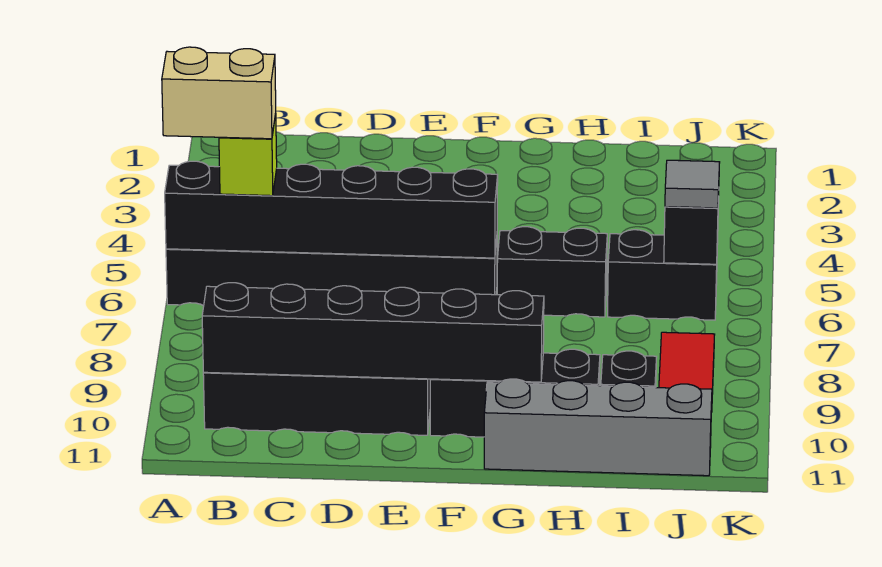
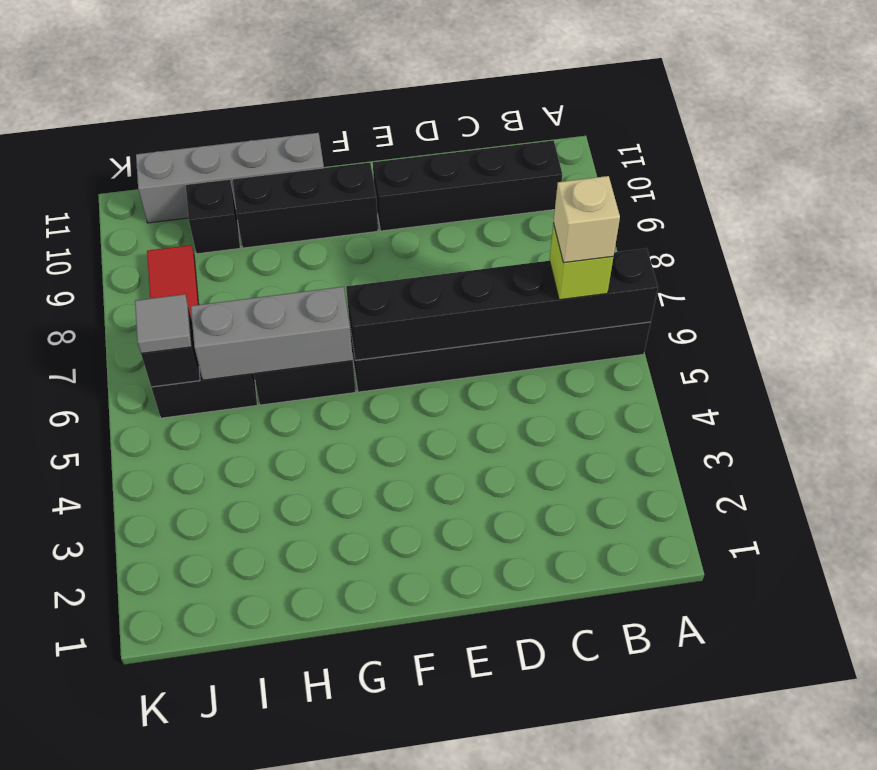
tan 1x2 brick [162,47,276,139] -> tan 1x1 brick [553,176,620,263]
black 1x6 brick [202,283,544,382] -> none
none -> grey 1x3 brick [191,287,353,380]

